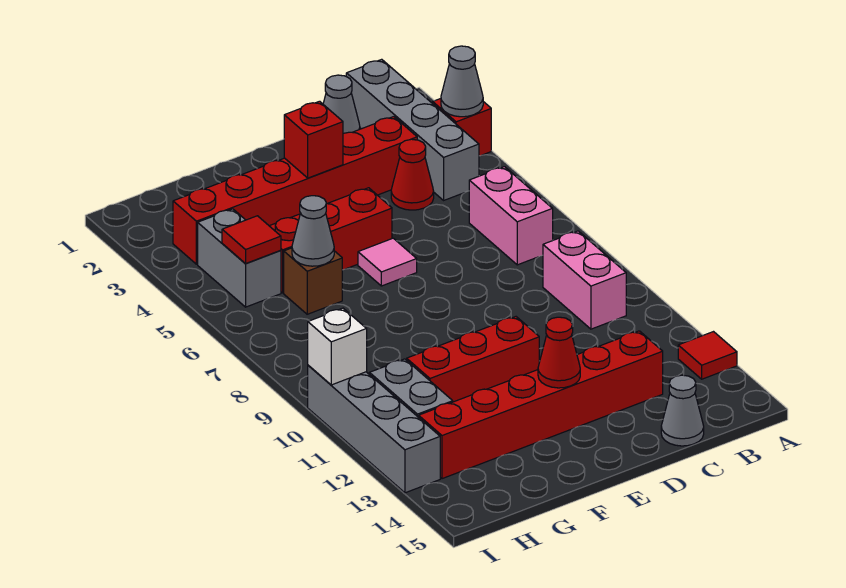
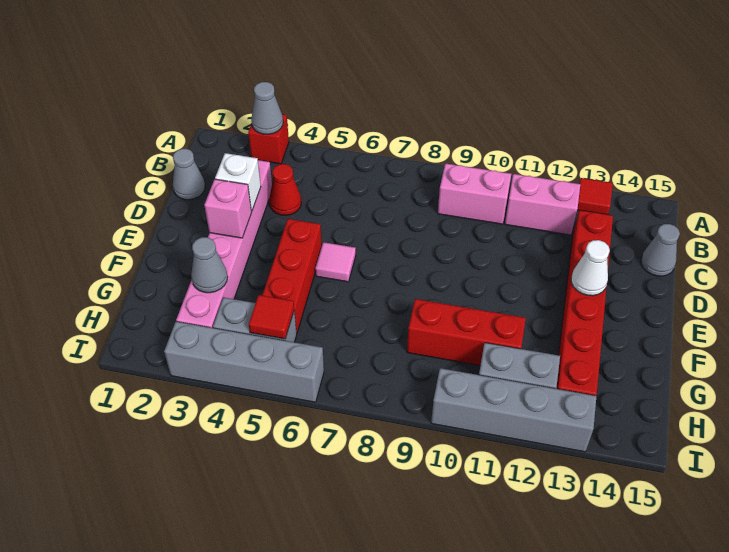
grey 1x4 brick [346,59,479,200] -> grey 1x4 brick moved to [164,322,324,402]
pink 1x2 brick [469,167,553,265] -> pink 1x2 brick moved to [505,174,580,235]
red 1x6 brick [173,117,417,264] -> pink 1x6 brick [176,160,272,328]
red 1x1 brick [284,101,343,178] -> pink 1x1 brick [204,179,252,238]
red 1x3 brick [407,317,539,402] -> red 1x3 brick turned to [407,299,526,366]
red 1x1 cone [538,317,580,388] -> white 1x1 cone [571,240,610,296]
brown 1x1 brick [284,248,342,314] -> none
grey 1x1 cone [292,196,334,266] -> grey 1x1 cone moved to [191,237,228,293]
white 1x1 brick [308,308,367,385] -> white 1x1 brick moved to [215,153,261,211]

